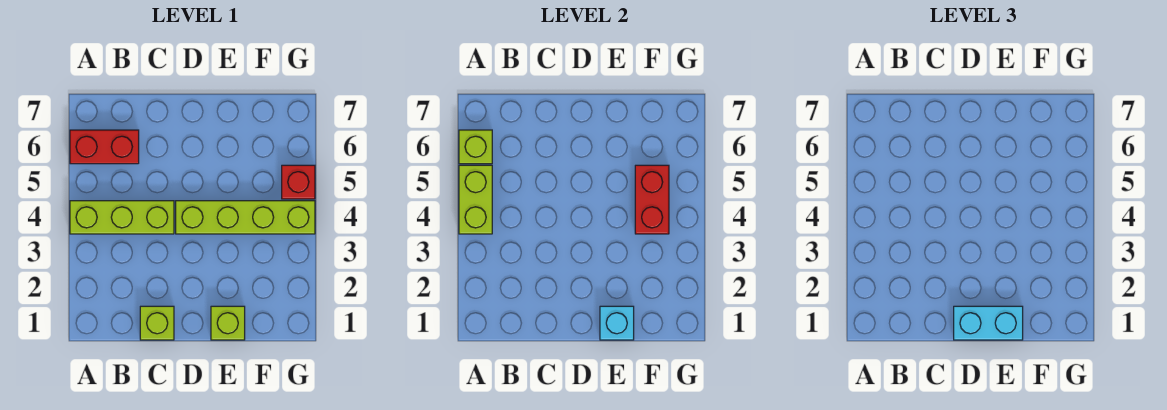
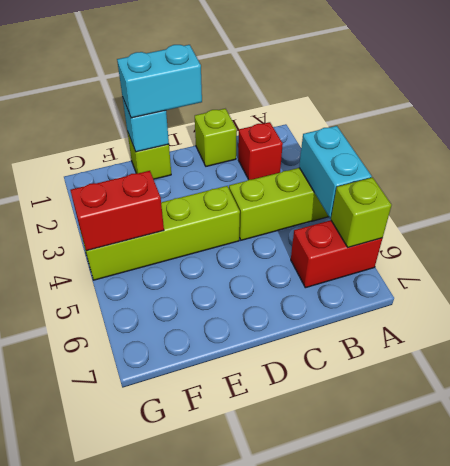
lime 1x2 brick [459,165,492,234] -> cyan 1x2 brick [299,126,372,219]
red 1x2 brick [635,165,669,234] -> red 1x2 brick turned to [70,171,164,251]
red 1x1 brick [282,165,315,199] -> red 1x1 brick moved to [238,122,283,180]

